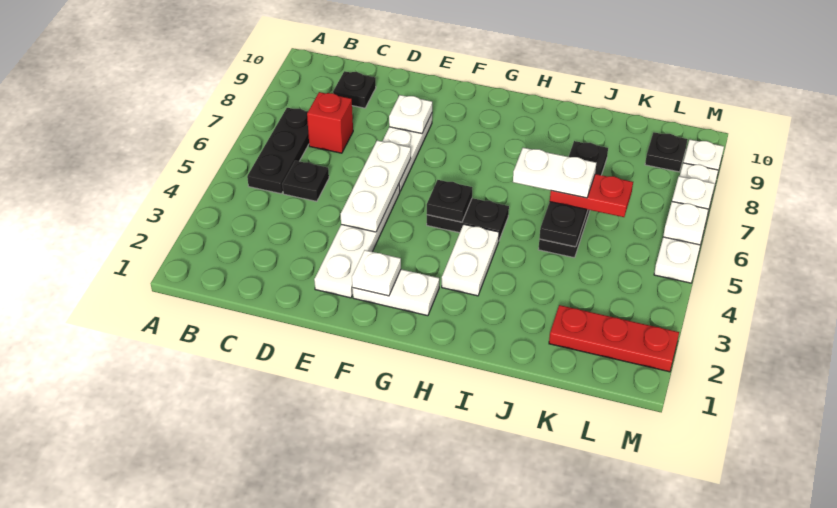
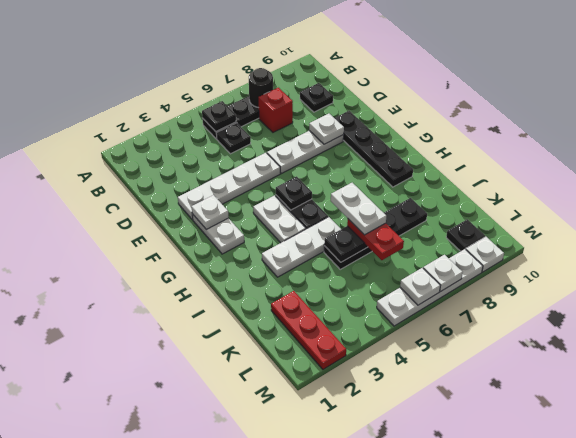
none -> black 1x1 plate [202,101,236,132]
none -> black 1x1 round brick [249,68,273,108]
white 1x3 plate [341,140,411,232] -> white 1x3 plate moved to [262,217,341,277]
none -> black 1x4 plate [335,111,413,187]
white 1x2 plate [442,224,499,296] -> white 1x2 plate turned to [253,196,306,243]

